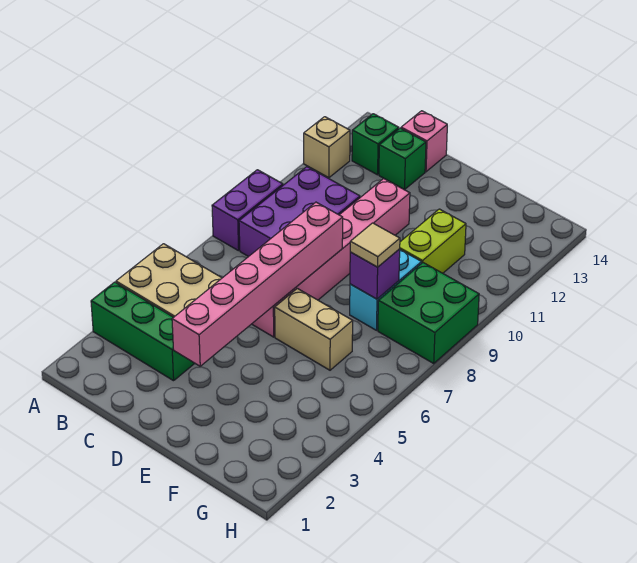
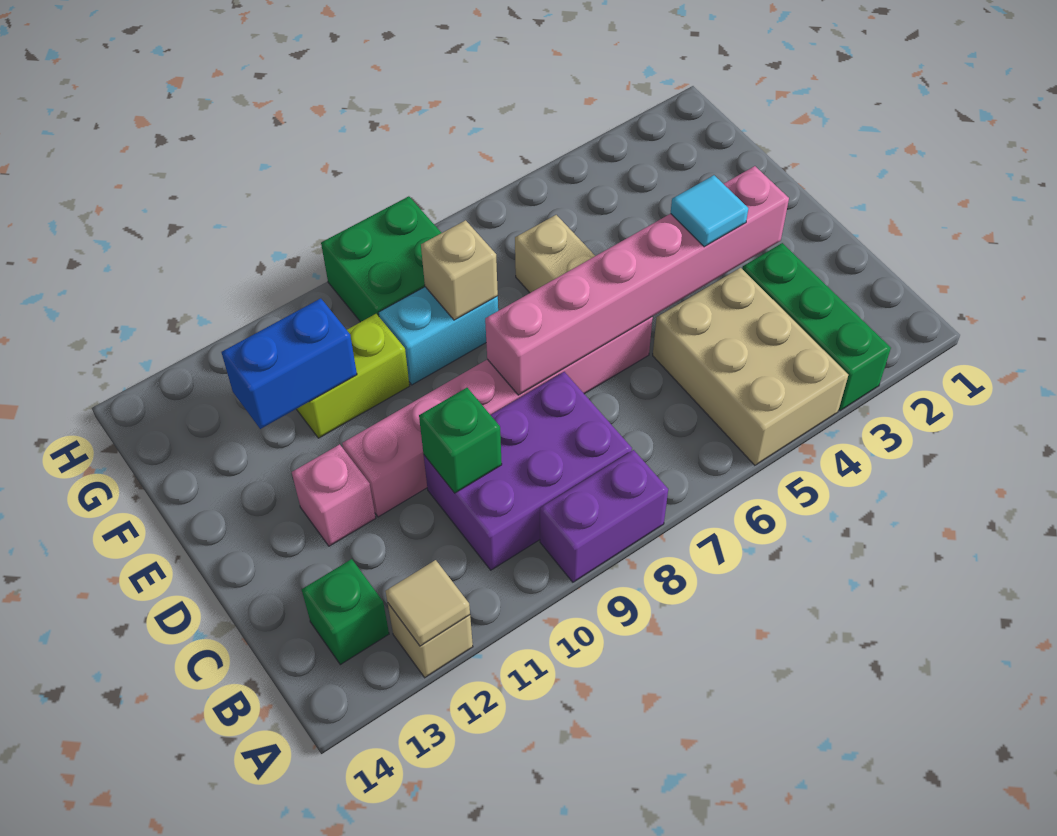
green 1x1 brick [379,128,426,190] -> green 1x1 brick moved to [419,388,502,493]
pink 1x1 brick [401,111,447,172] -> pink 1x1 brick moved to [292,444,376,546]
none -> cyan 1x1 tile [671,175,748,247]
purple 1x1 brick [350,249,400,299] -> tan 1x1 brick [421,220,498,320]
tan 1x1 tile [350,223,400,267] -> tan 1x1 tile moved to [385,560,470,646]
none -> blue 1x2 brick [222,298,357,429]

